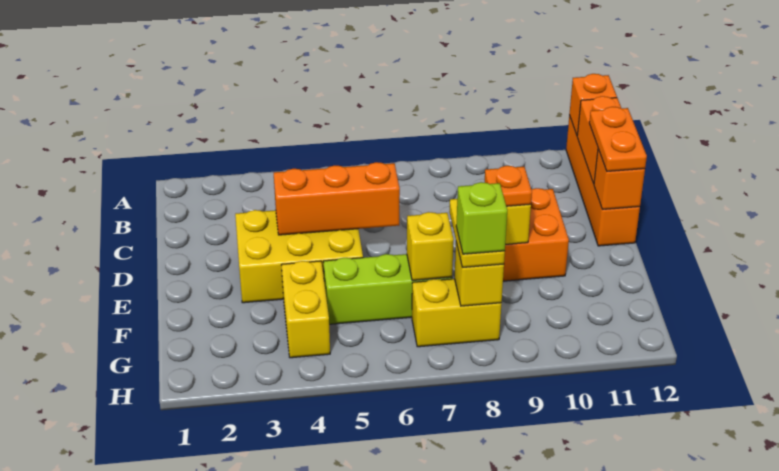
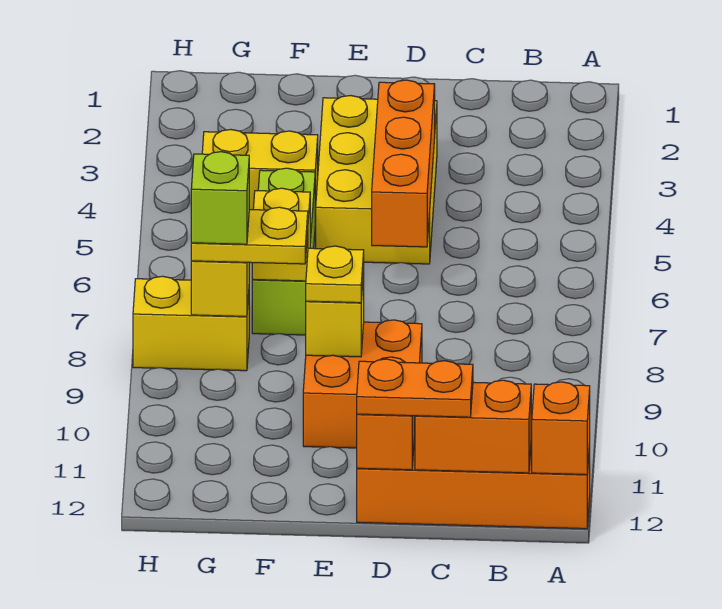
orange 1x1 plate [485,166,532,206] -> yellow 1x1 plate [306,246,364,303]
yellow 1x2 brick [412,279,502,347] -> yellow 1x2 brick turned to [133,276,249,371]

